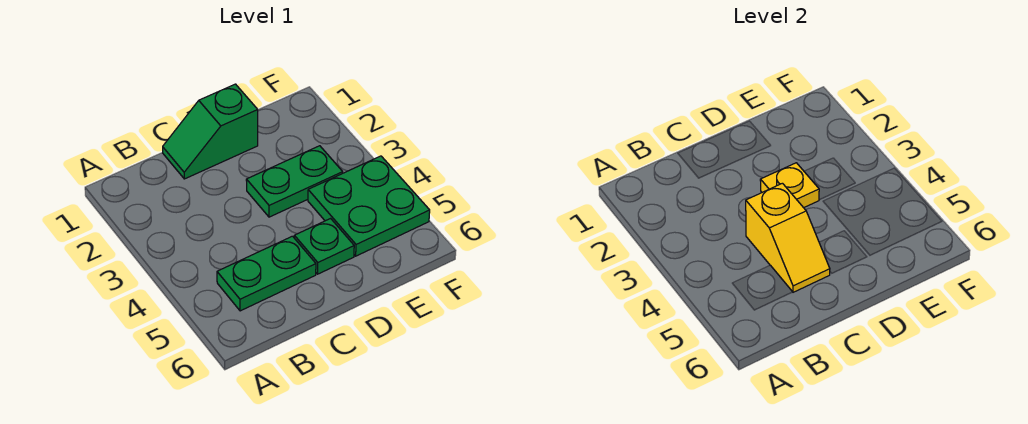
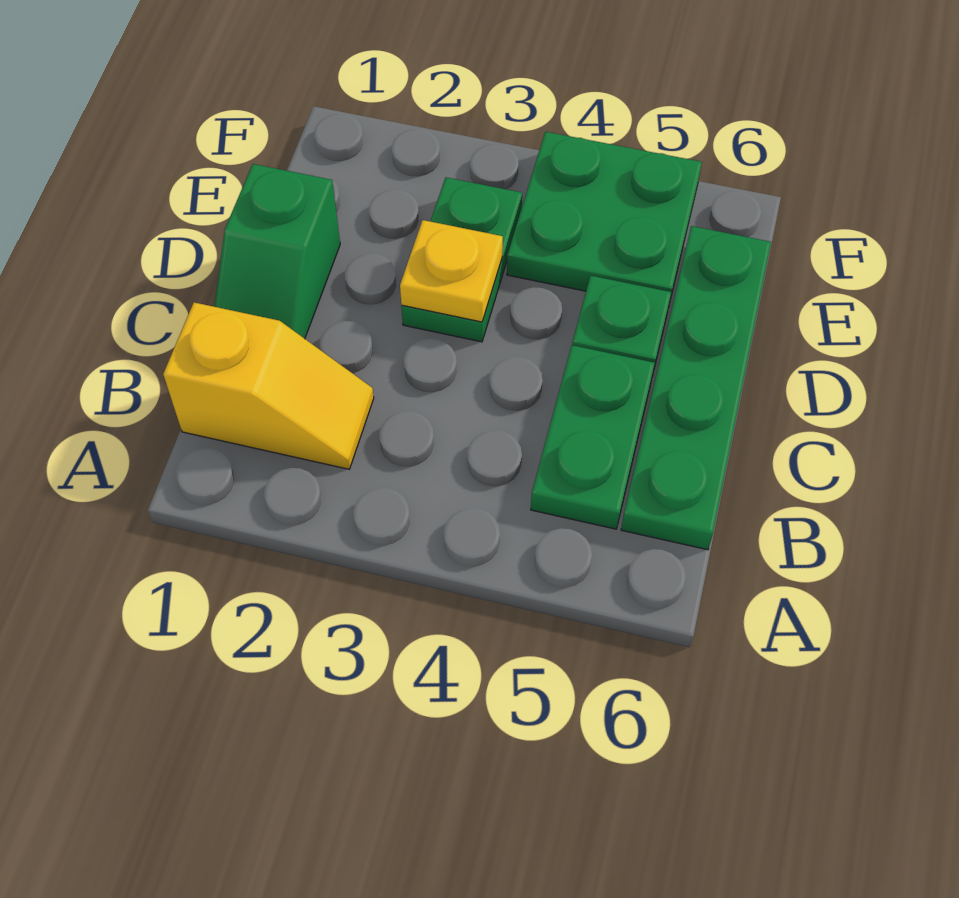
none -> green 1x4 plate [621,226,771,550]
yellow 1x2 slope [746,183,830,292] -> yellow 1x2 slope moved to [163,303,374,469]

